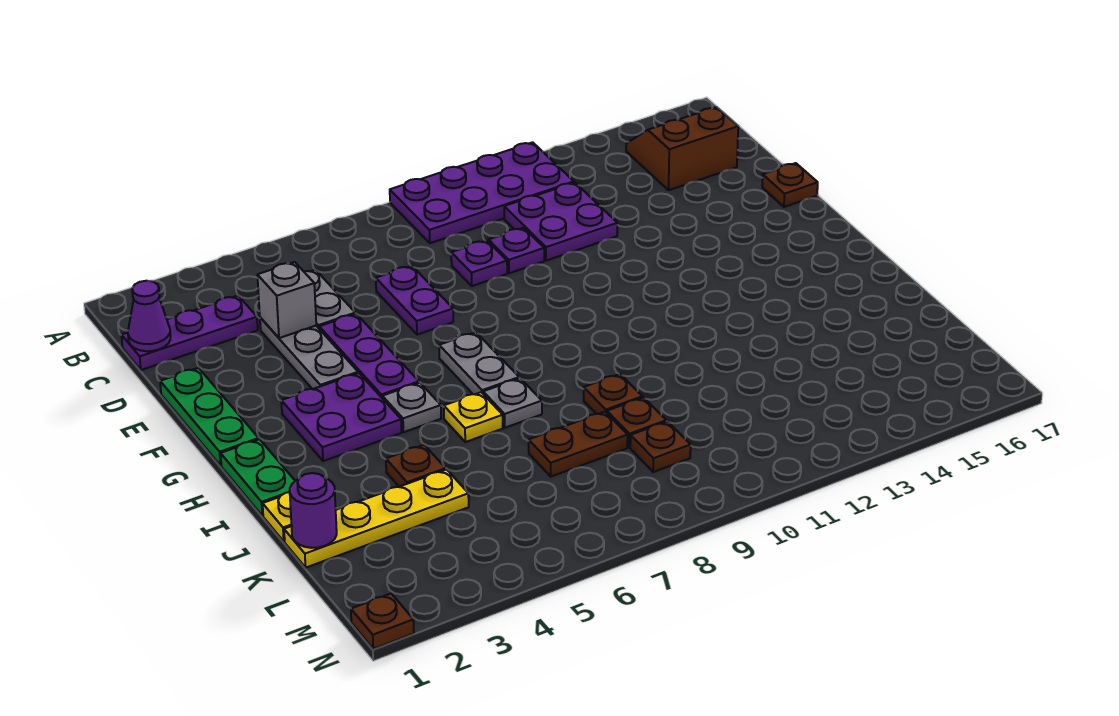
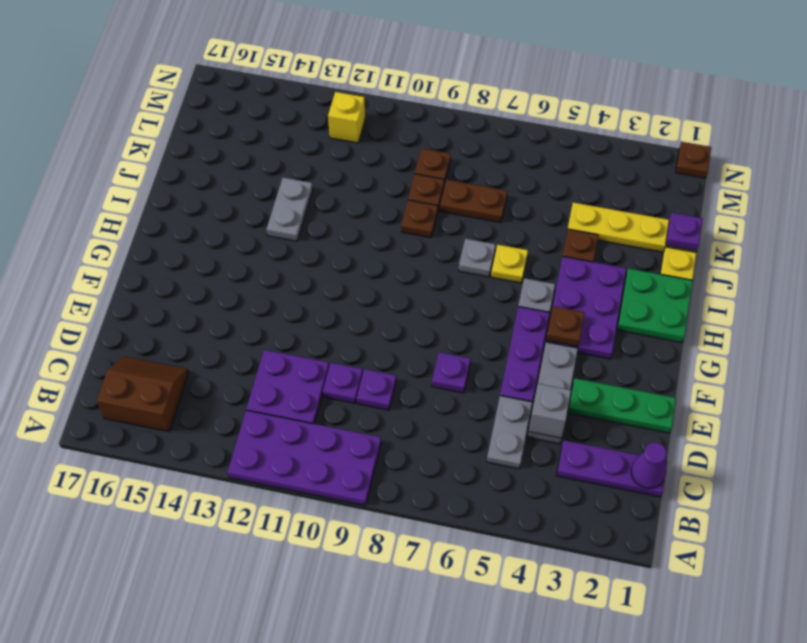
brown 2x2 slope [626,107,738,190] -> brown 2x2 slope turned to [97,356,189,432]
purple 1x2 plate [376,266,453,335] -> purple 1x1 plate [432,352,471,393]
green 1x3 plate [160,368,259,466] -> green 1x3 plate turned to [568,378,676,433]
brown 1x1 plate [762,163,818,207] -> brown 1x1 plate moved to [546,306,585,346]
purple 2x2 plate [281,373,402,461] -> purple 2x3 plate [546,256,626,359]
grey 1x2 plate [439,332,519,394] -> grey 1x2 plate moved to [267,178,313,241]
green 1x2 plate [221,439,295,516] -> green 2x2 plate [617,269,693,342]
purple 1x1 round brick [290,473,337,548] -> purple 1x1 plate [666,213,703,251]
none -> yellow 1x1 brick [328,92,365,143]

